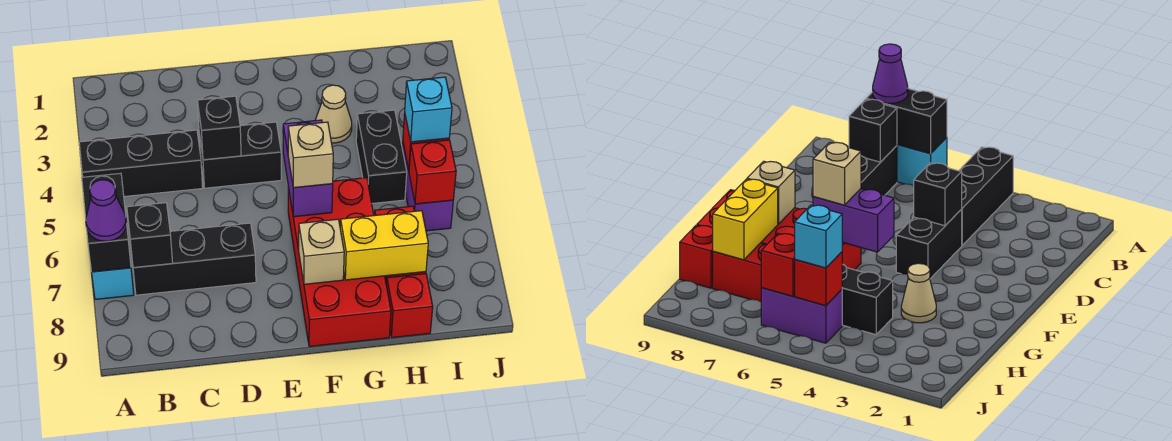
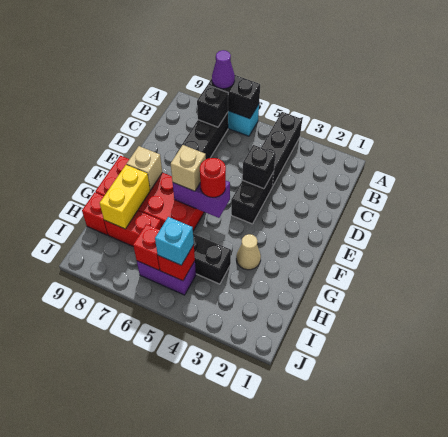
none -> red 1x1 round brick [200,158,226,197]

